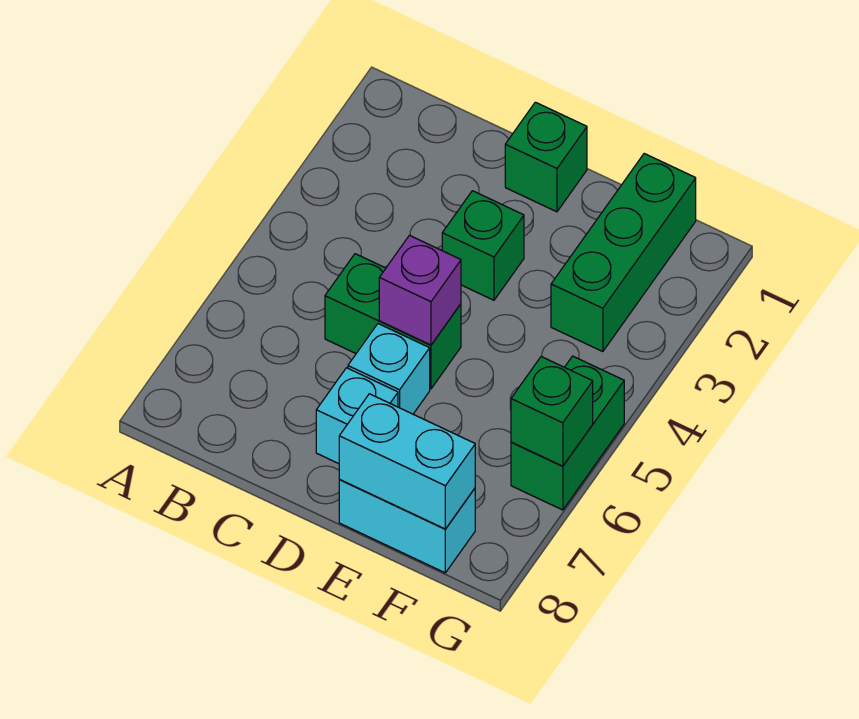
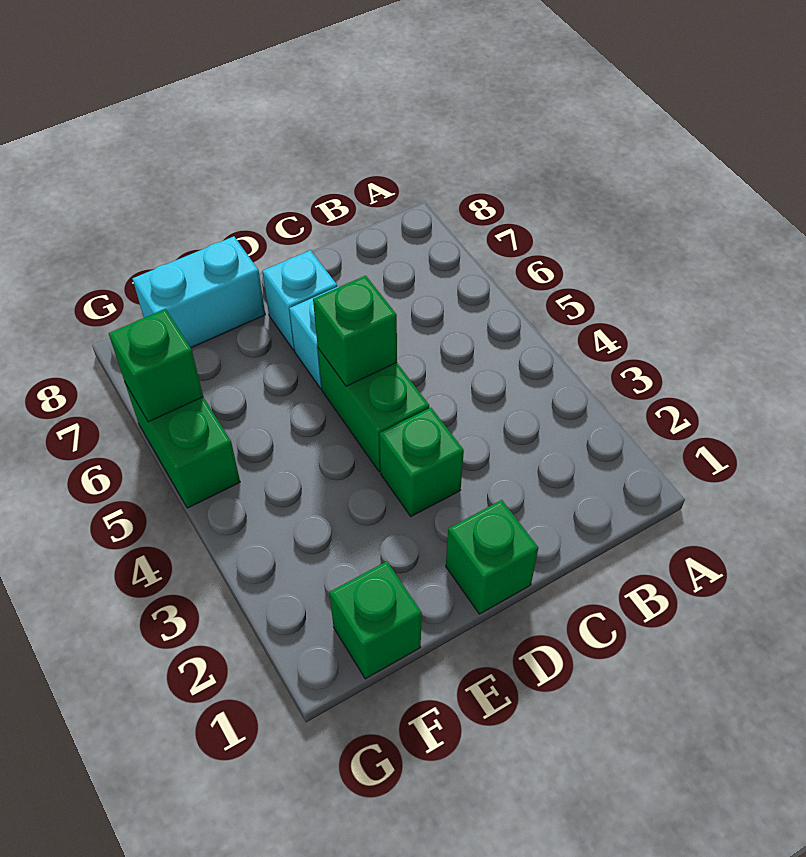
green 1x2 brick [325,254,461,389] -> green 1x2 brick turned to [318,348,429,472]
purple 1x1 brick [379,235,461,345] -> green 1x1 brick [313,276,397,386]
cyan 1x2 brick [339,394,475,529] -> none
green 1x3 brick [551,154,696,352] -> green 1x1 brick [329,561,422,679]

